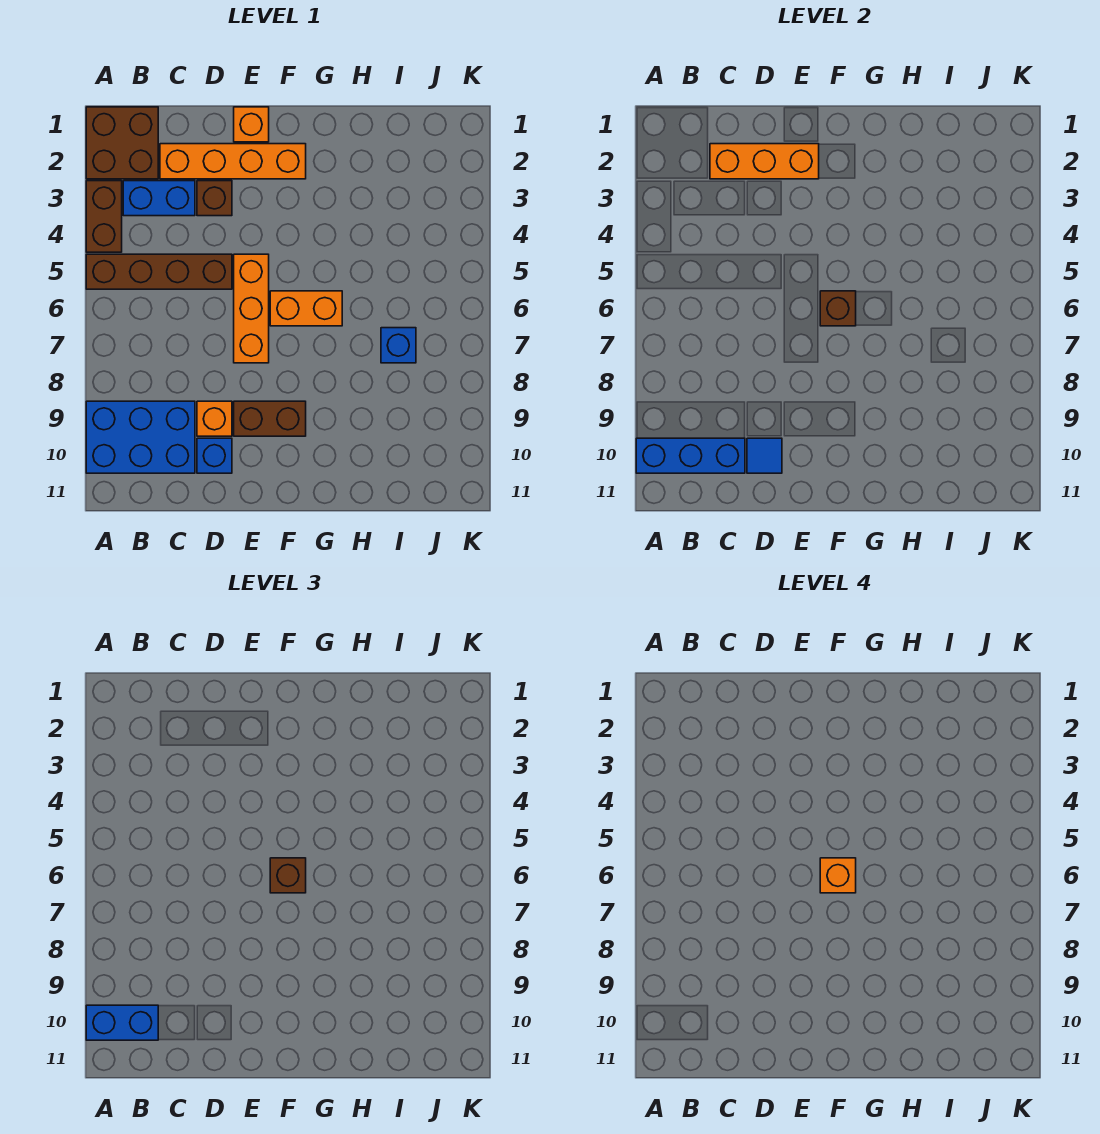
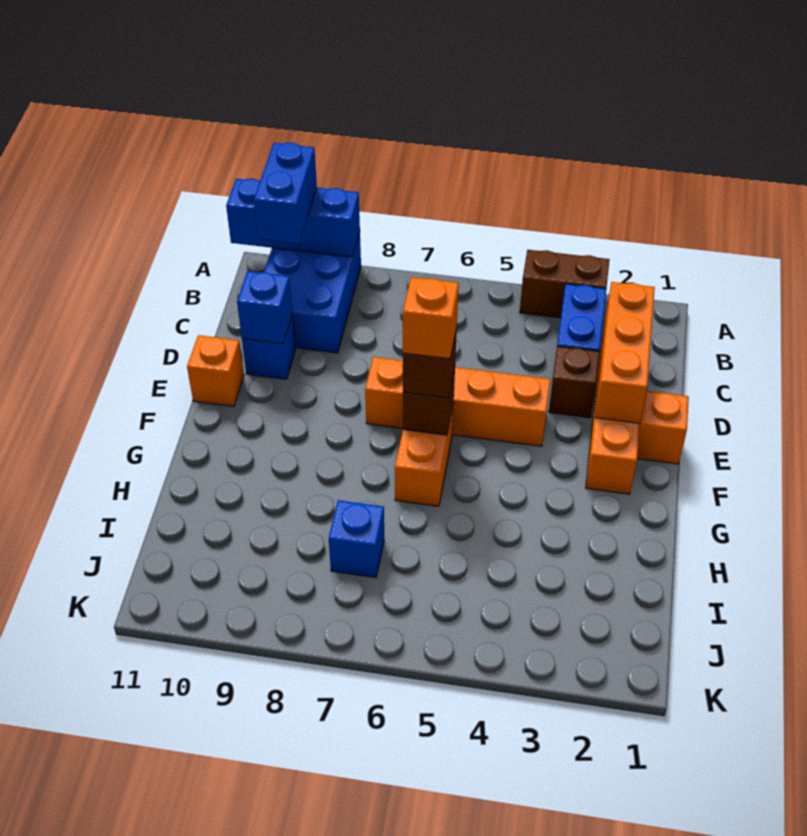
brown 2x2 brick [86,107,158,179] -> none
brown 1x4 brick [86,254,232,289] -> none
blue 1x3 brick [636,438,745,473] -> blue 1x3 brick turned to [226,179,360,257]
orange 1x1 brick [197,401,232,436] -> orange 1x1 brick moved to [187,335,244,406]
blue 1x1 tile [747,438,782,473] -> blue 1x1 brick [237,271,292,344]
orange 1x3 brick [234,254,269,363] -> orange 1x4 brick [365,357,551,446]
brown 1x2 brick [234,401,306,436] -> none

